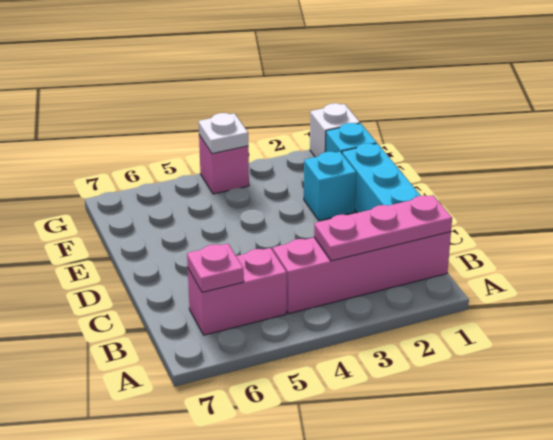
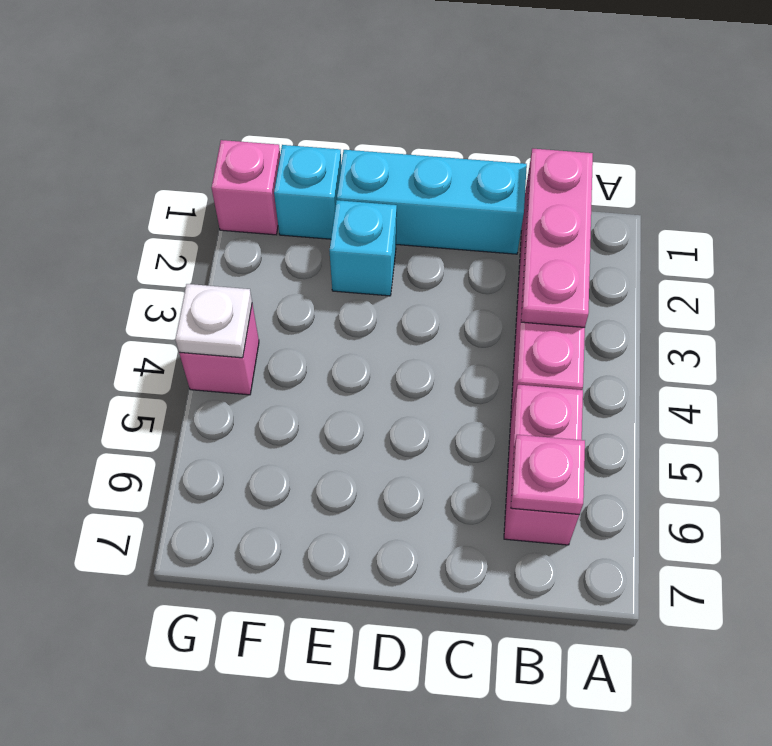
white 1x1 brick [310,103,360,157] -> pink 1x1 brick [211,140,280,235]

